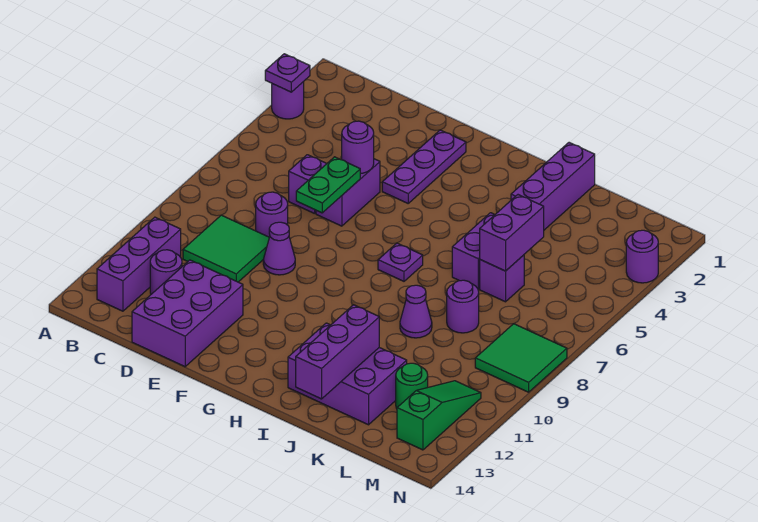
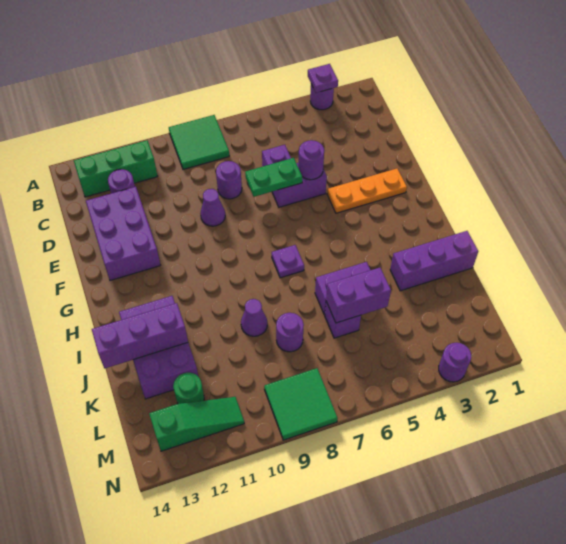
purple 1x3 brick [97,217,181,311] -> green 1x3 brick [74,140,158,197]
green 2x2 tile [183,215,269,282] -> green 2x2 tile moved to [169,115,229,169]
purple 2x3 brick [132,260,243,367] -> purple 2x3 brick turned to [86,187,160,281]
purple 1x3 plate [382,130,466,203] -> orange 1x3 plate [327,169,407,213]

